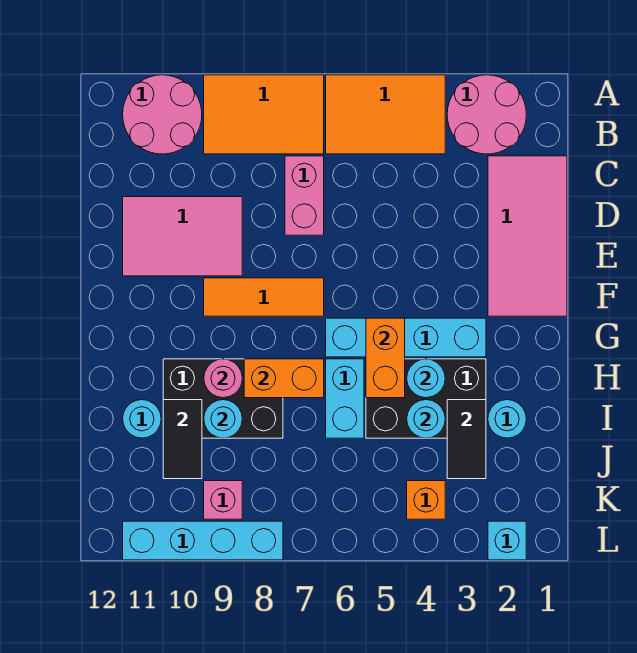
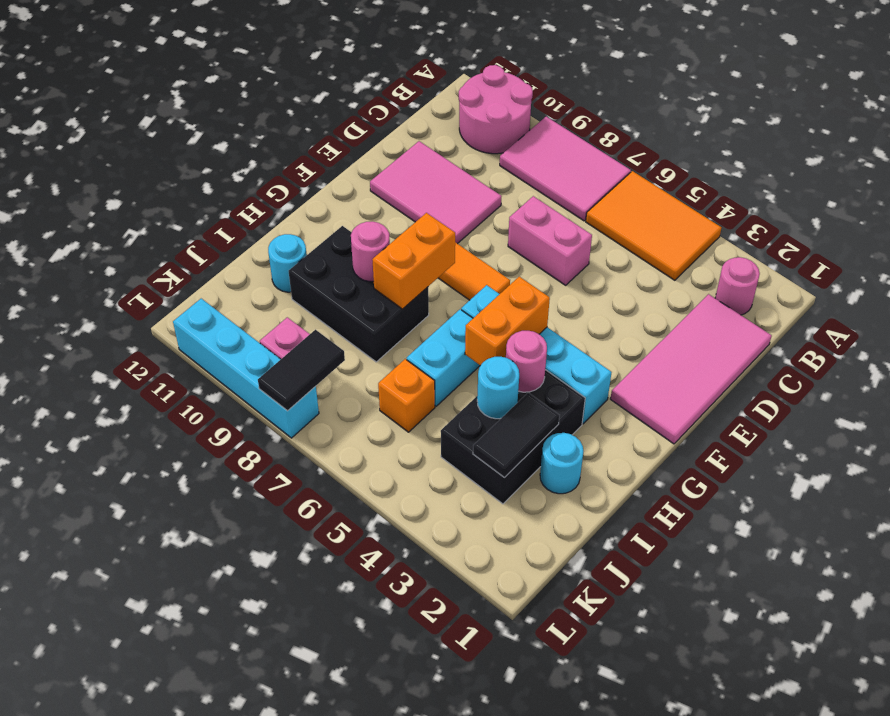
pink 2x2 round brick [447,75,526,154] -> pink 1x1 round brick [715,257,760,315]
orange 2x3 tile [204,75,324,154] -> pink 2x3 tile [500,117,631,221]
pink 1x2 brick [285,156,324,235] -> pink 1x2 brick turned to [508,196,592,285]
black 2x3 brick [366,359,486,438] -> black 2x3 brick turned to [441,370,585,504]
cyan 1x1 round brick [407,359,445,398] -> pink 1x1 round brick [506,331,547,392]
orange 1x2 brick [244,359,324,398] -> orange 1x2 brick turned to [372,213,455,309]
cyan 1x1 round brick [204,400,242,438] -> none
black 1x2 tile [163,400,202,479] -> black 1x2 tile moved to [258,329,345,411]
orange 1x1 brick [407,481,445,519] -> orange 1x1 brick moved to [378,359,435,432]
cyan 1x1 brick [488,521,526,560] -> none

